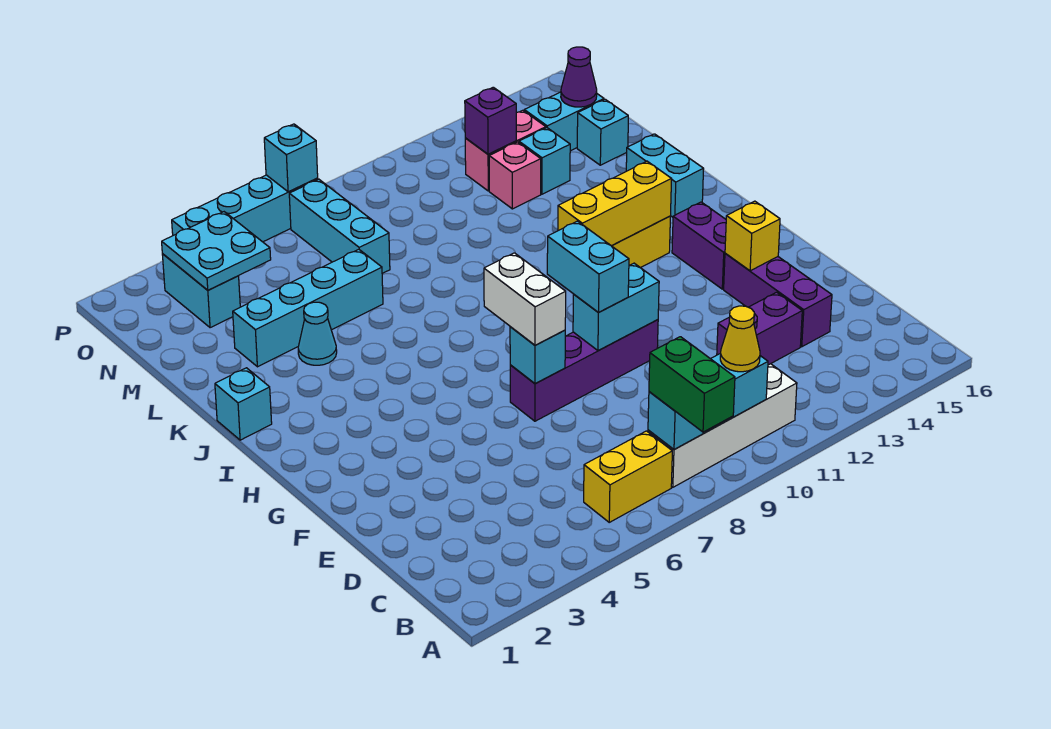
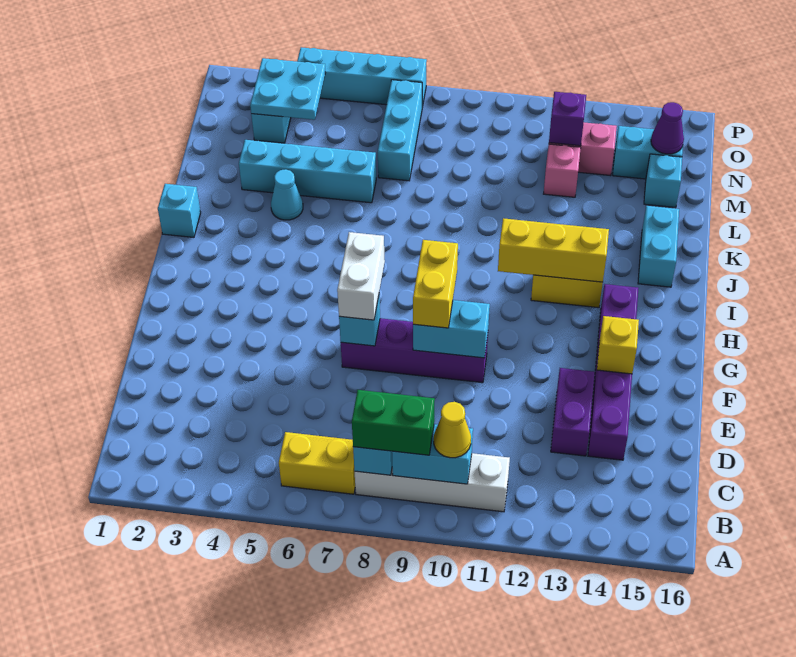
green 1x2 brick [649,337,735,432] -> green 1x2 brick turned to [352,390,435,455]
purple 1x2 brick [717,292,802,365] -> purple 1x2 brick turned to [551,368,595,456]
cyan 1x2 brick [547,221,629,313] -> yellow 1x2 brick [413,240,458,328]
cyan 1x1 brick [519,128,570,194] -> none
cyan 1x1 brick [264,124,318,192] -> none

